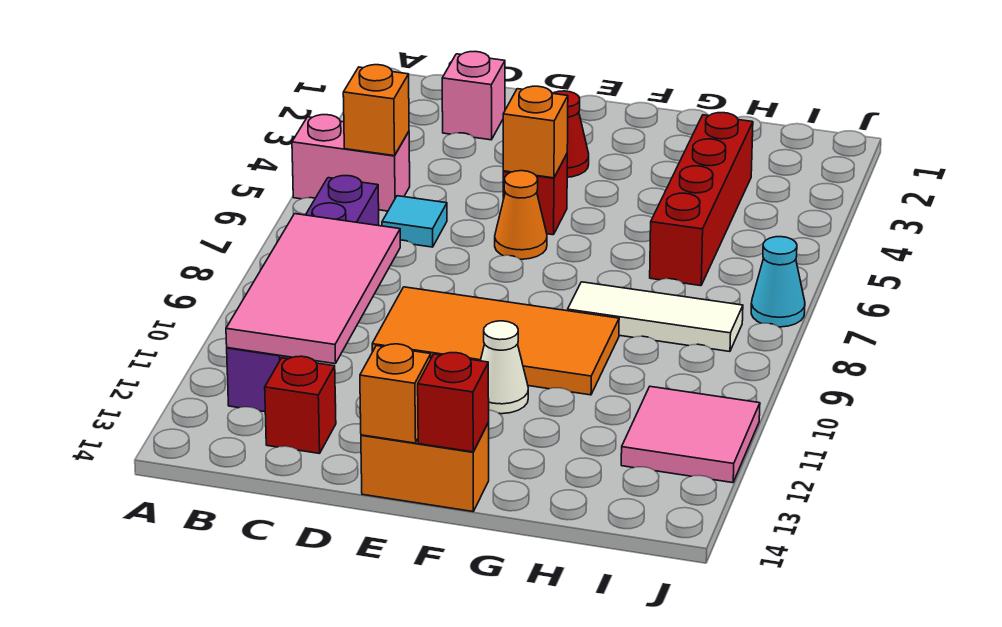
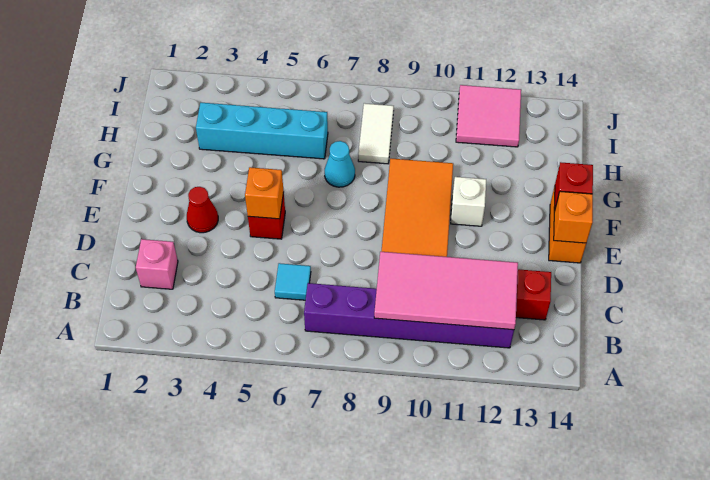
pink 1x2 brick [292,115,410,211] -> none
orange 1x1 brick [343,65,409,156] -> none
orange 1x1 cone [495,171,547,259] -> none
white 1x1 cone [480,321,528,414] -> white 1x1 brick [451,177,486,226]
white 1x3 tile [568,282,743,352] -> white 1x2 tile [358,103,394,164]
red 1x4 brick [650,113,753,286] -> cyan 1x4 brick [196,103,328,159]
cyan 1x1 cone [751,237,805,327] -> cyan 1x1 cone moved to [325,141,355,187]

